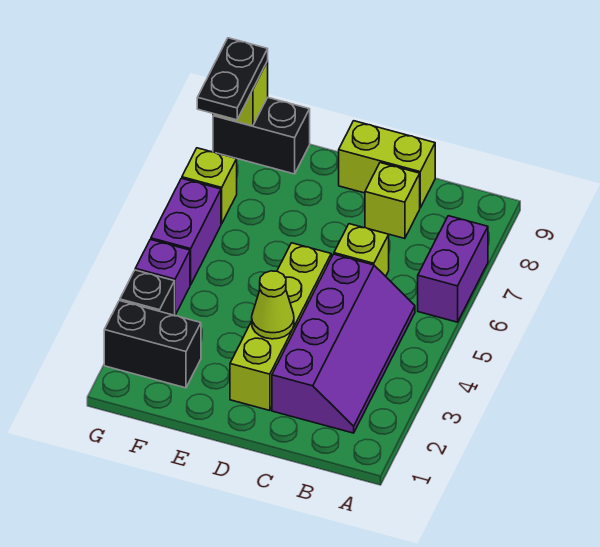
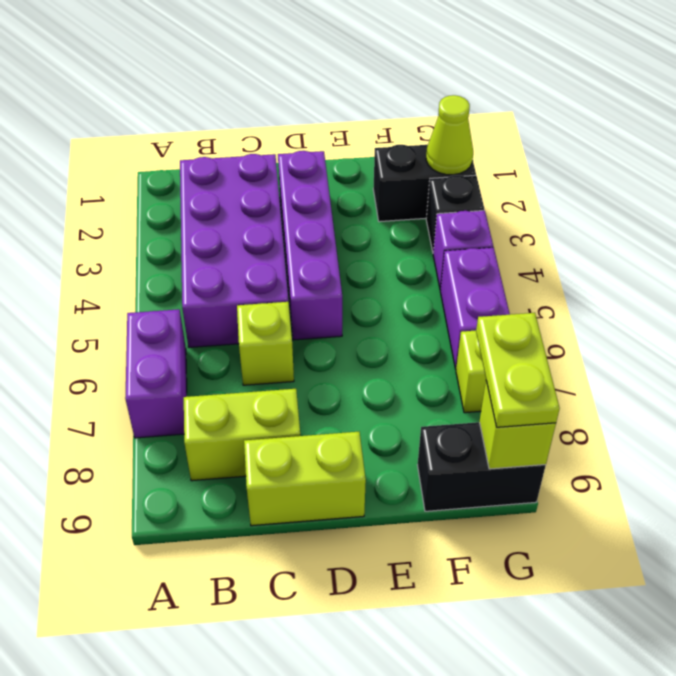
purple 2x4 slope [272,254,415,433] -> purple 2x4 brick [180,154,288,347]
lime 1x1 brick [365,163,420,239] -> lime 1x2 brick [184,389,300,481]
lime 1x4 brick [230,243,331,411] -> purple 1x4 brick [278,151,342,340]
lime 1x1 cone [252,271,294,339] -> lime 1x1 cone moved to [426,95,473,175]
black 1x2 plate [197,38,268,120] -> lime 1x2 plate [476,313,560,427]

